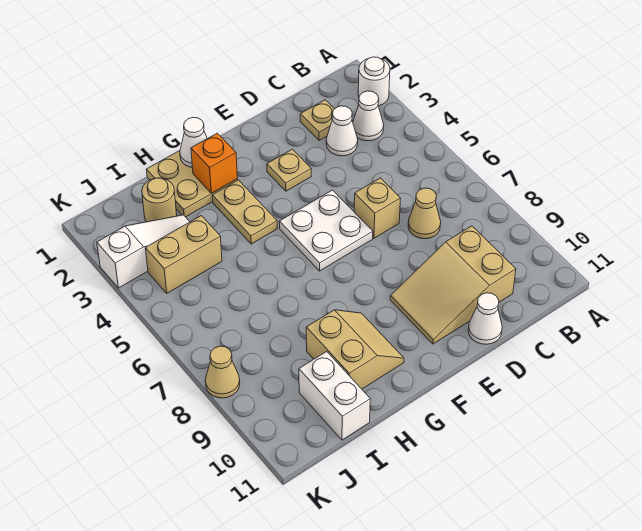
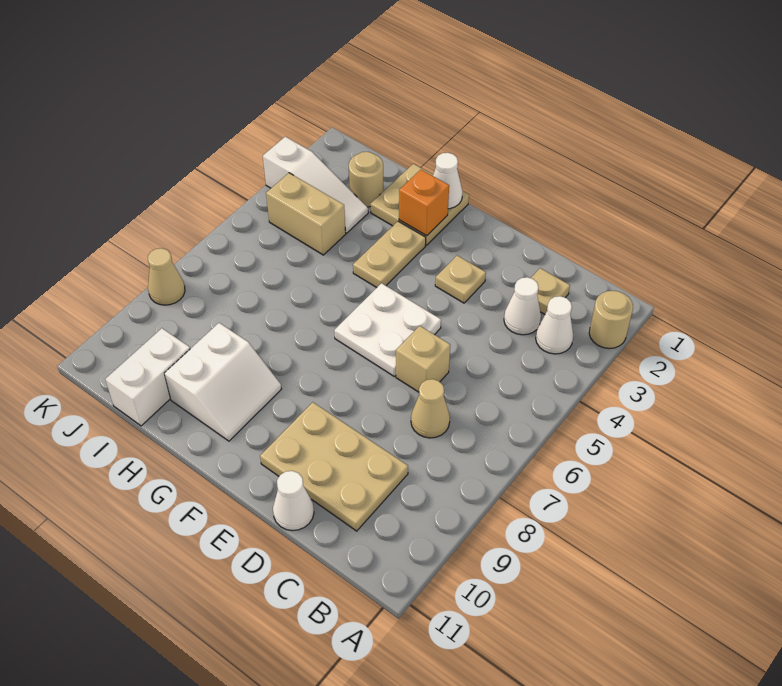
white 1x1 round brick [358,57,390,106] -> tan 1x1 round brick [589,291,633,348]
tan 2x3 slope [390,226,516,344] -> tan 2x3 plate [260,402,408,531]
tan 2x2 slope [306,310,404,389] -> white 2x2 slope [164,323,281,441]

